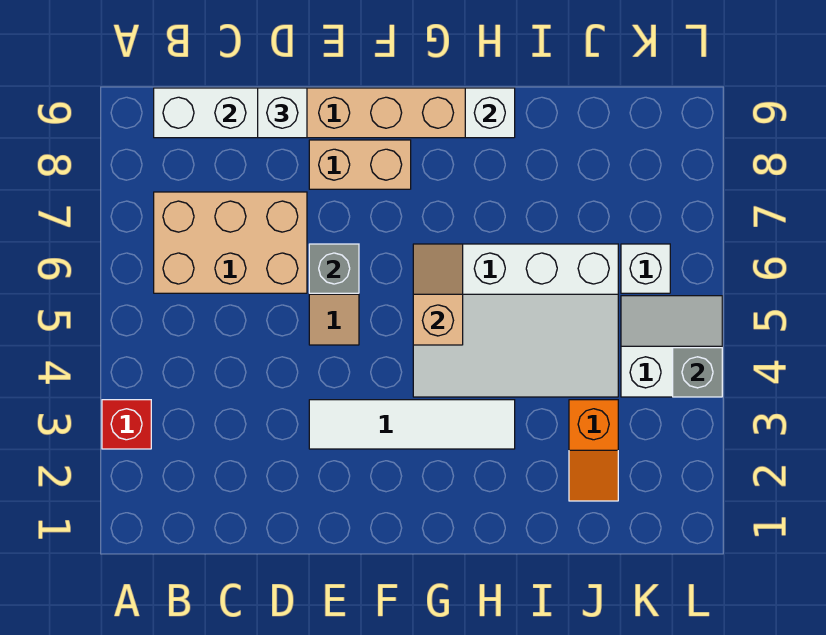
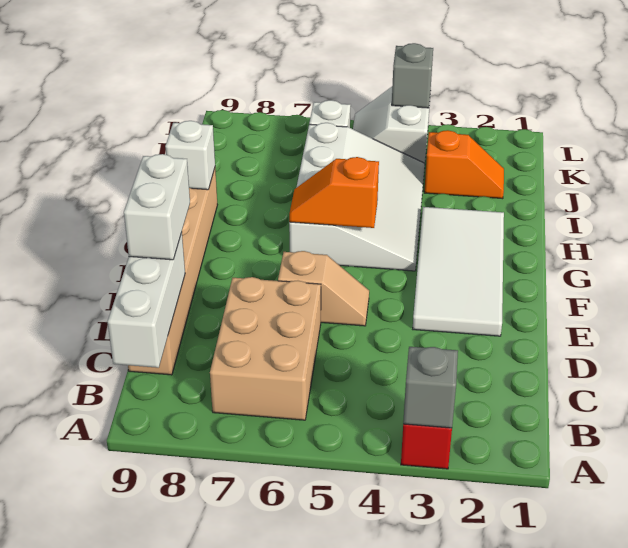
white 1x1 brick [258,88,307,138] -> white 1x2 brick [124,154,190,260]
white 1x4 tile [309,400,515,449] -> white 2x4 tile [413,207,504,336]
grey 1x1 brick [309,244,359,293] -> grey 1x1 brick moved to [403,347,458,428]
tan 1x2 brick [309,140,411,189] -> none
tan 1x2 slope [413,244,463,345] -> orange 1x2 slope [289,157,379,228]

